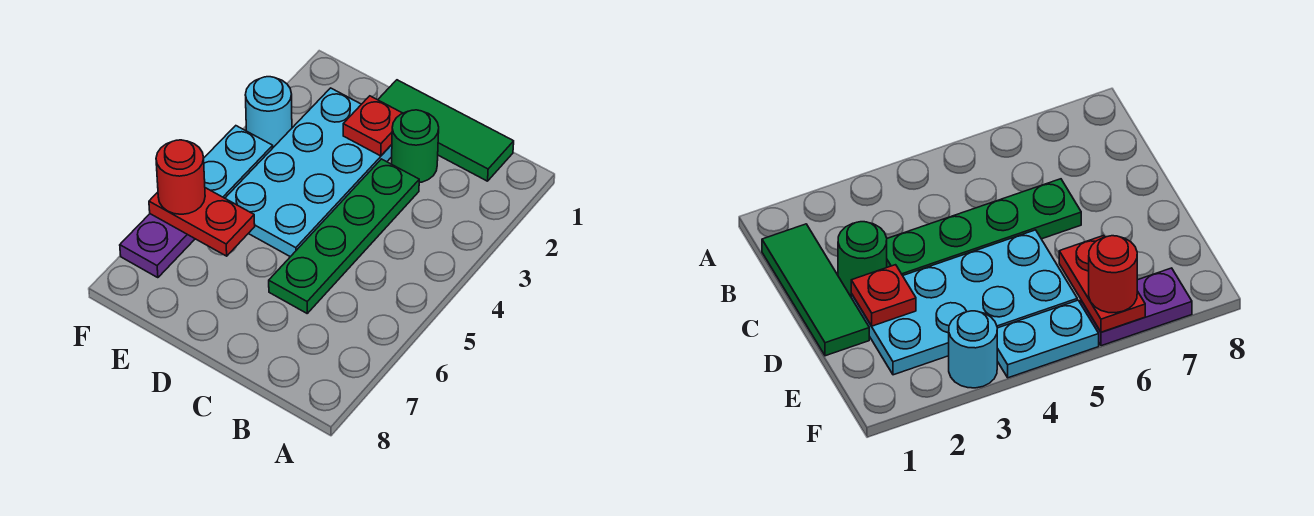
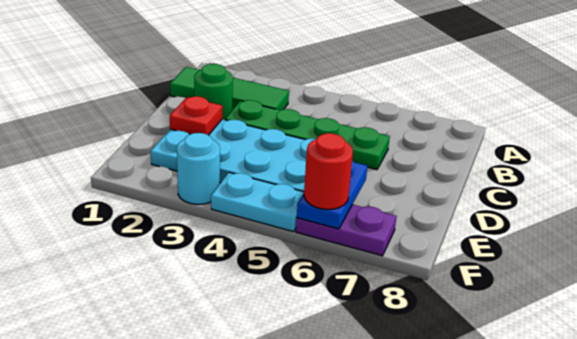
green 1x3 tile [378,80,514,181] -> green 1x3 tile turned to [170,67,289,110]
red 1x2 plate [149,188,255,256] -> blue 1x2 plate [297,160,367,229]

